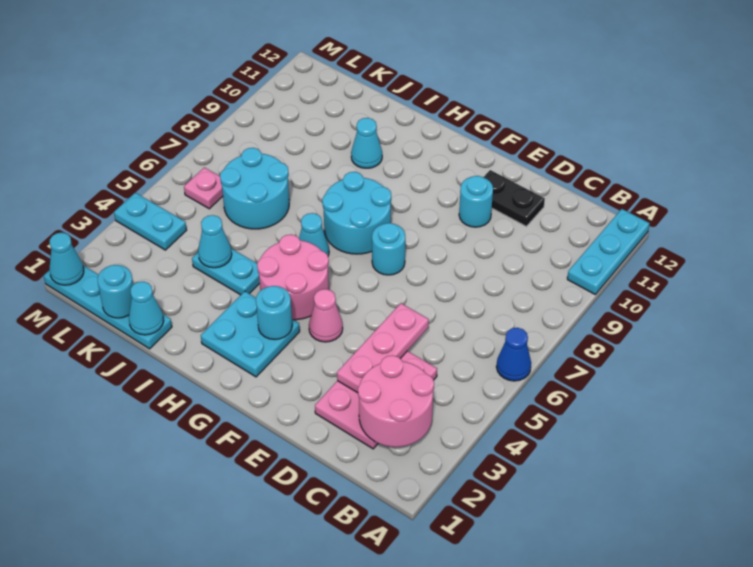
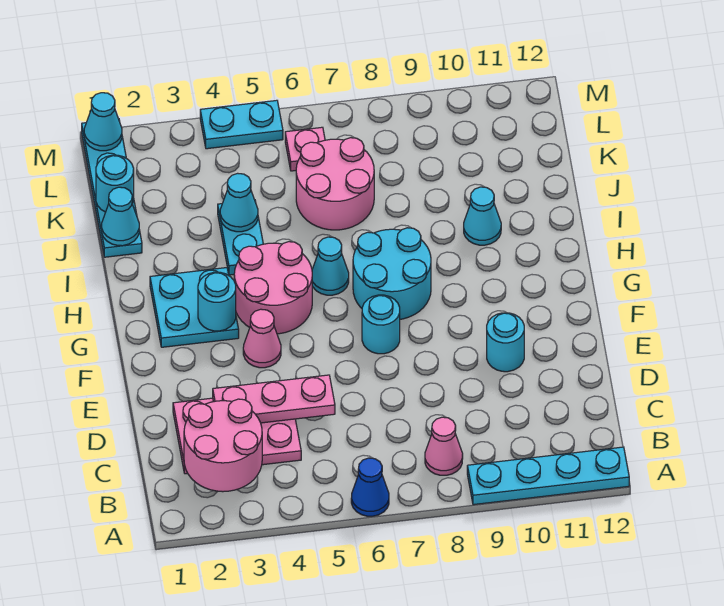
cyan 1x3 plate [567,209,650,294] -> cyan 1x4 plate [467,447,629,505]
none -> pink 1x1 cone [425,417,463,475]
black 1x2 plate [483,170,545,226] -> none
cyan 2x2 round brick [220,148,289,229] -> pink 2x2 round brick [296,138,374,230]
cyan 1x2 plate [114,193,187,250] -> cyan 1x2 plate turned to [200,100,283,149]

